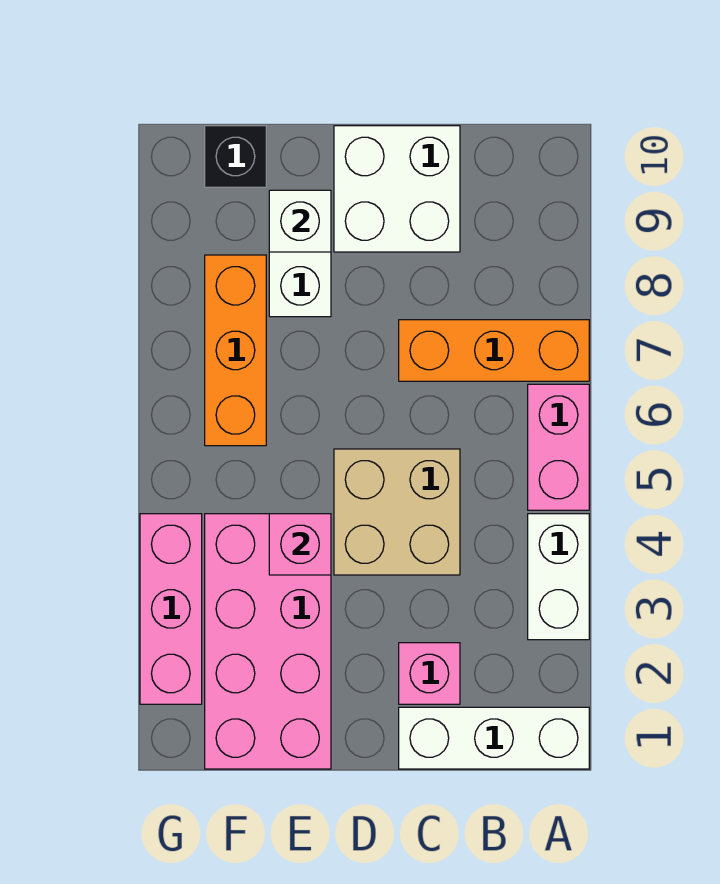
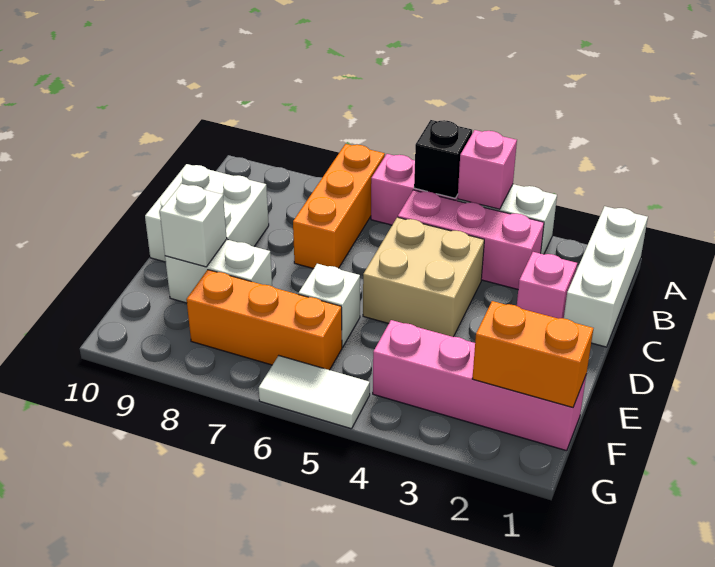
pink 2x4 brick [205,514,331,769] -> pink 1x4 brick [373,320,586,451]
pink 1x1 brick [269,514,331,575] -> pink 1x1 brick moved to [458,130,517,209]
none -> white 1x1 brick [298,264,360,347]
none -> orange 1x2 brick [472,301,593,407]
black 1x1 brick [205,126,266,187] -> black 1x1 brick moved to [414,120,472,198]
pink 1x3 brick [140,514,202,704] -> pink 1x3 brick moved to [398,190,544,289]
none -> white 1x2 tile [259,356,370,429]

